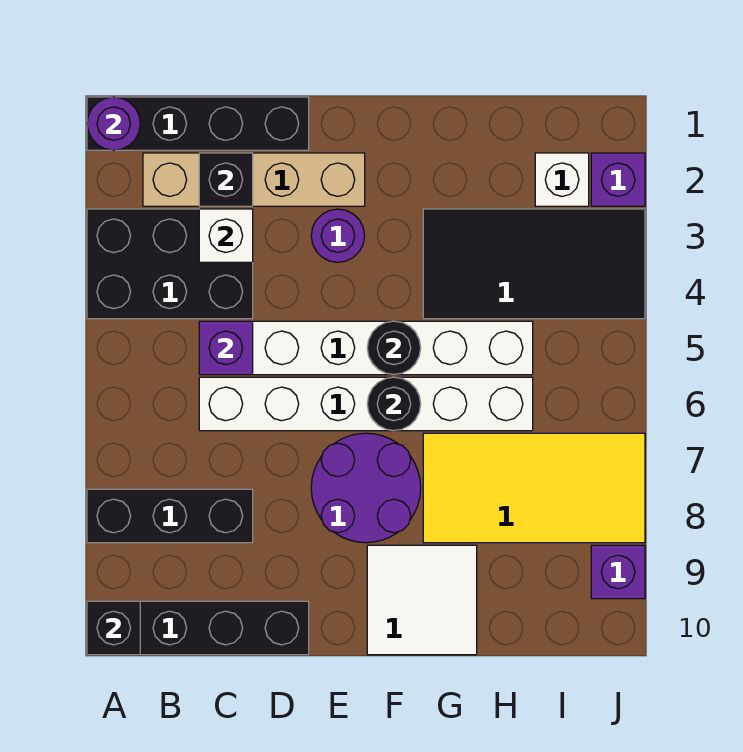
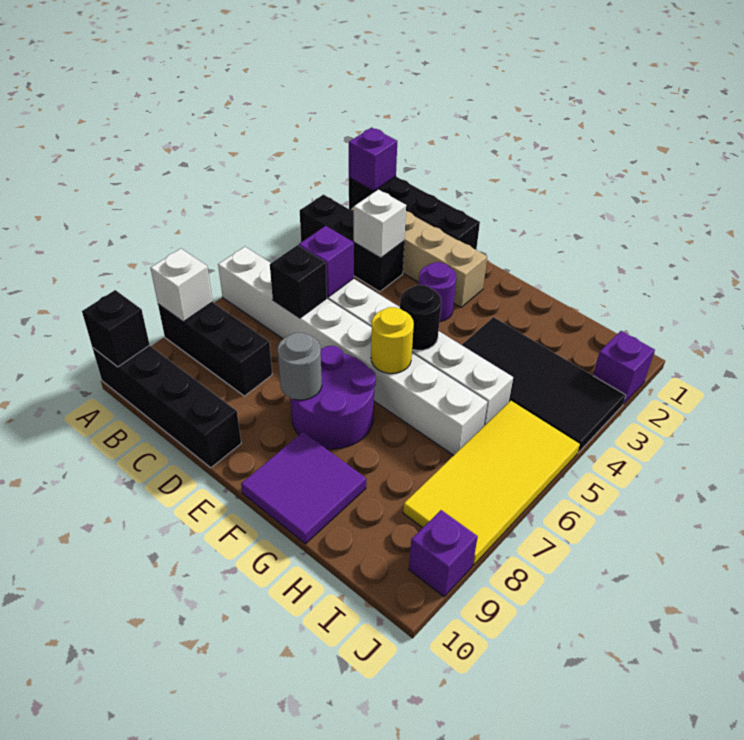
purple 1x1 round brick [87,97,140,150] -> purple 1x1 brick [349,127,397,191]
black 2x3 brick [87,209,253,319] -> black 1x3 brick [300,195,404,292]
black 1x1 brick [199,153,253,206] -> black 1x1 brick moved to [270,245,327,318]
white 1x6 brick [199,377,533,431] -> white 1x8 brick [218,247,487,455]
none -> grey 1x1 round brick [278,333,322,400]
black 1x1 round brick [367,377,421,431] -> yellow 1x1 round brick [371,307,414,374]
white 2x2 tile [367,545,477,655] -> purple 2x2 tile [241,432,366,544]
yellow 2x4 tile [423,433,645,543] -> yellow 2x4 tile turned to [403,401,580,565]
white 1x1 brick [535,153,589,206] -> white 1x1 brick moved to [151,248,213,322]

